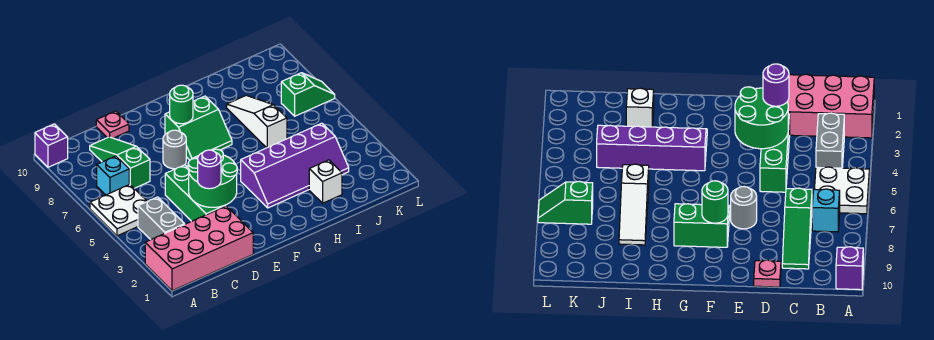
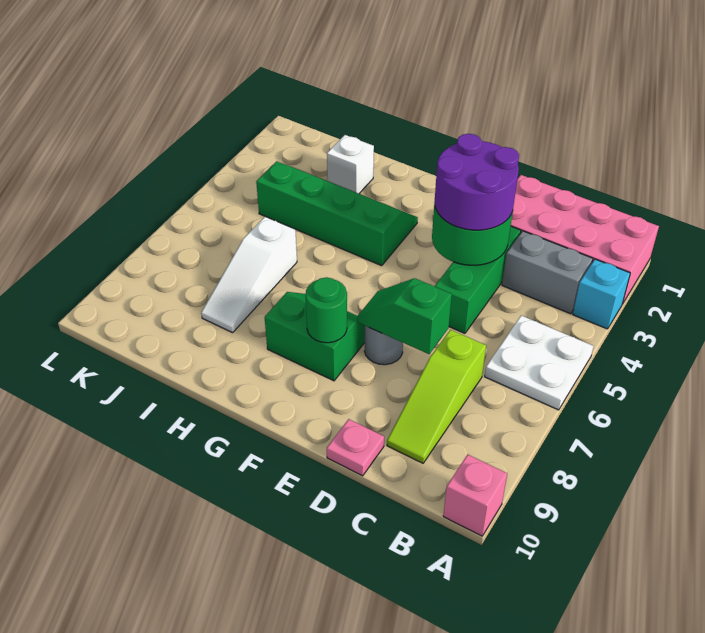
purple 1x1 brick [35,124,68,167] -> pink 1x1 brick [443,454,507,536]
grey 1x2 brick [138,197,185,240] -> grey 1x2 brick turned to [502,231,593,314]
cyan 1x1 brick [97,156,129,195] -> cyan 1x1 brick moved to [573,259,630,329]
green 1x3 slope [90,137,150,188] -> lime 1x3 slope [387,330,486,463]
purple 1x1 round brick [198,150,221,189] -> purple 2x2 round brick [435,134,519,230]
purple 2x4 slope [241,123,349,208] -> green 2x4 slope [256,161,418,266]
green 1x2 slope [281,73,335,116] -> green 1x2 slope moved to [357,278,452,354]

